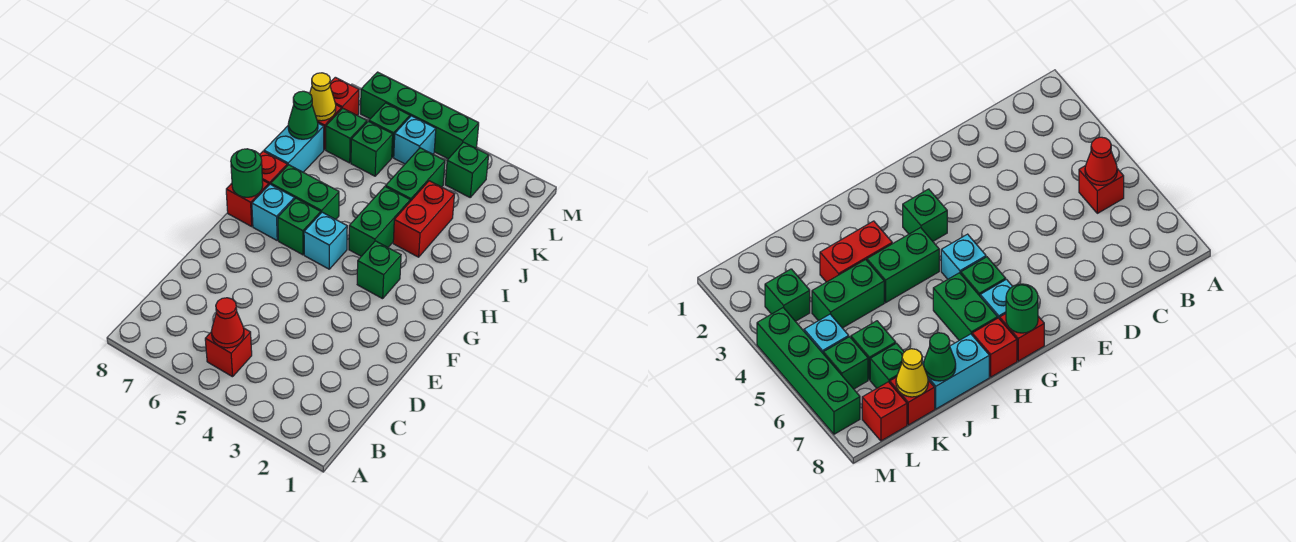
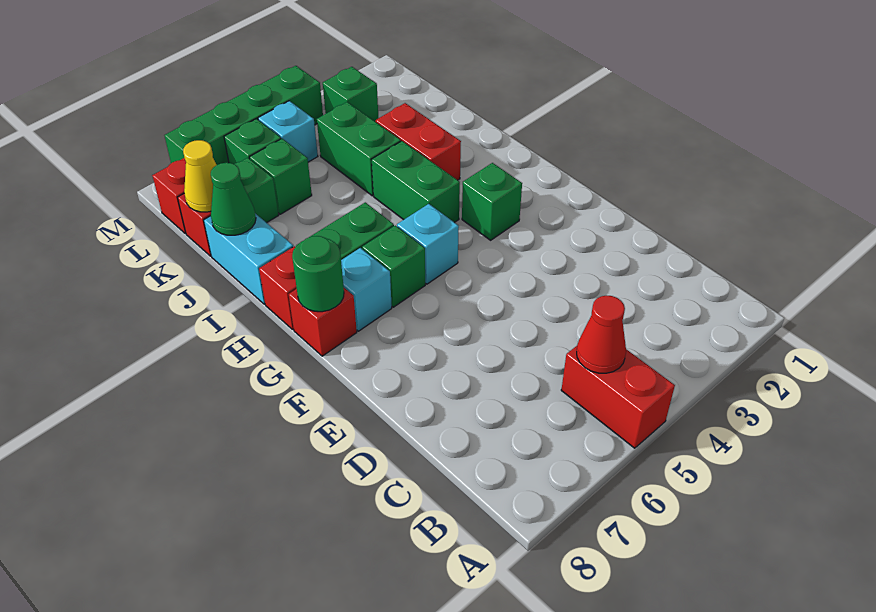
red 1x1 brick [205,328,252,377] -> red 1x2 brick [561,346,675,448]

